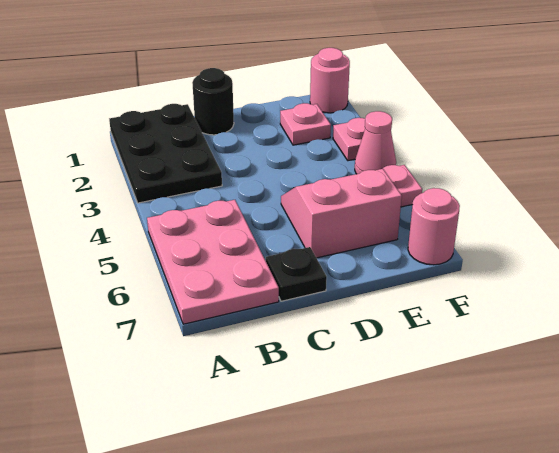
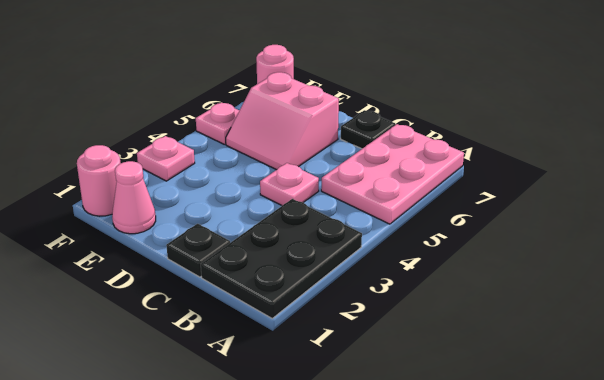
black 1x1 round brick [192,68,234,135] -> black 1x1 plate [166,224,230,277]
pink 1x1 plate [280,103,331,145] -> pink 1x1 plate moved to [260,163,319,206]
pink 1x1 cone [355,111,396,174] -> pink 1x1 cone moved to [112,161,156,234]

